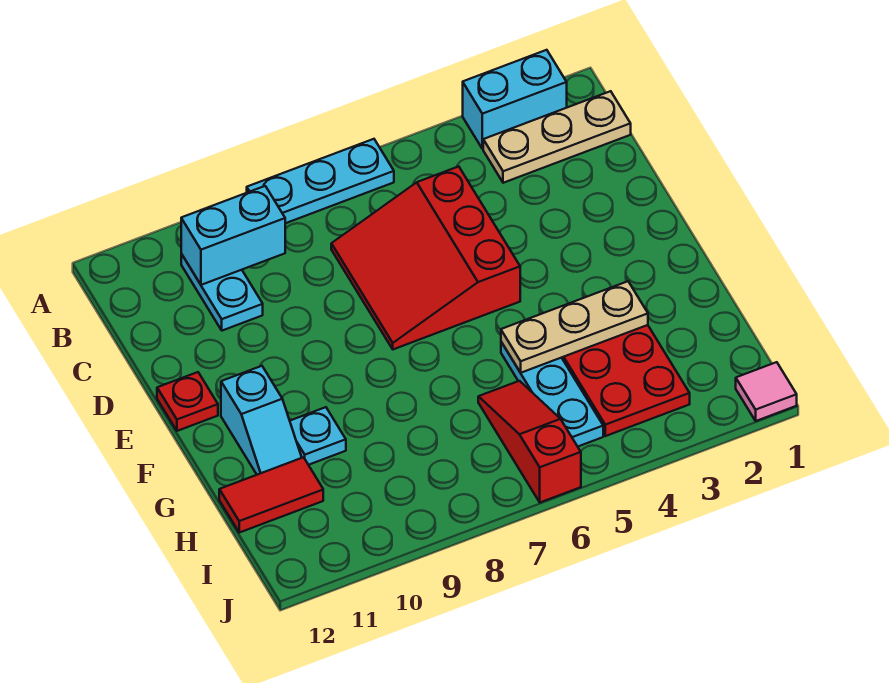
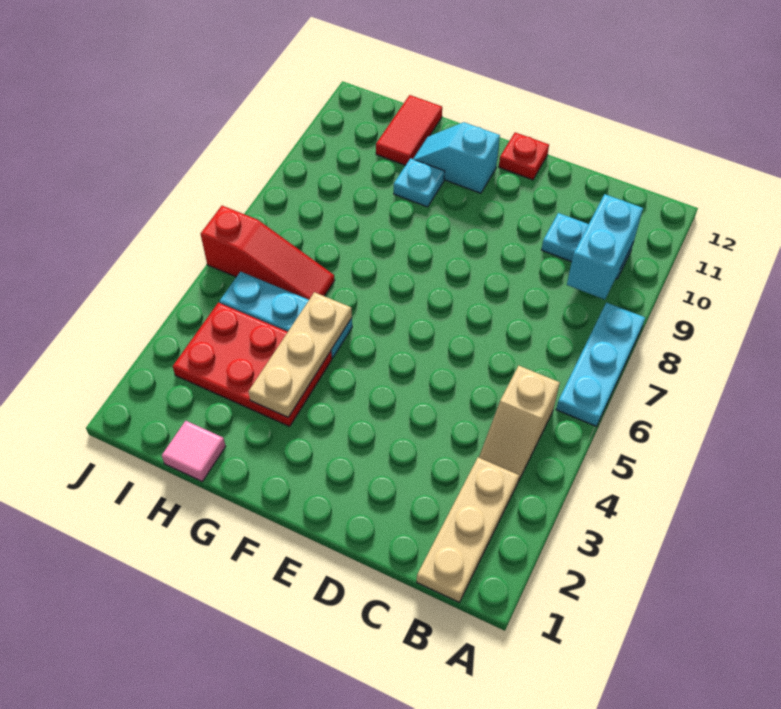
cyan 1x2 brick [463,50,567,149] -> none
none -> tan 1x2 slope [479,366,560,481]
red 3x3 slope [331,167,520,349] -> none
pink 1x1 tile [736,362,797,421] -> pink 1x1 tile moved to [162,421,226,481]

